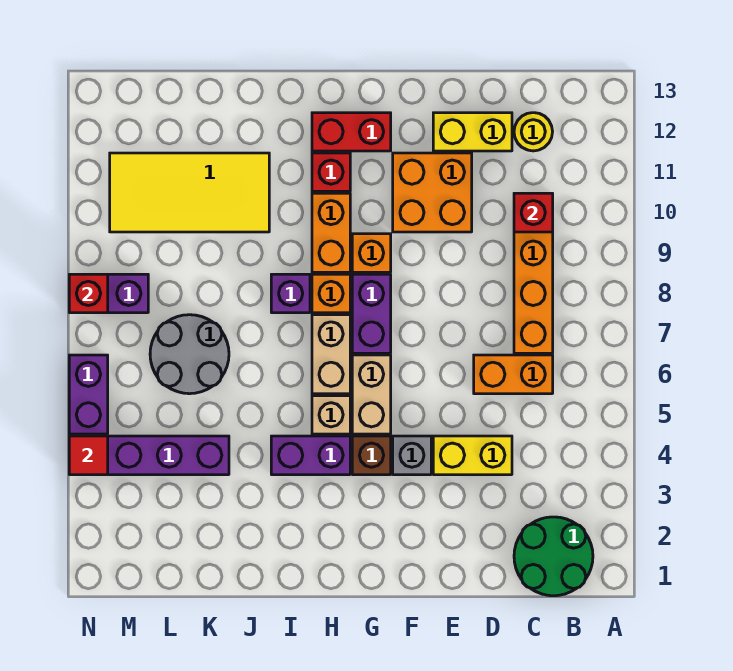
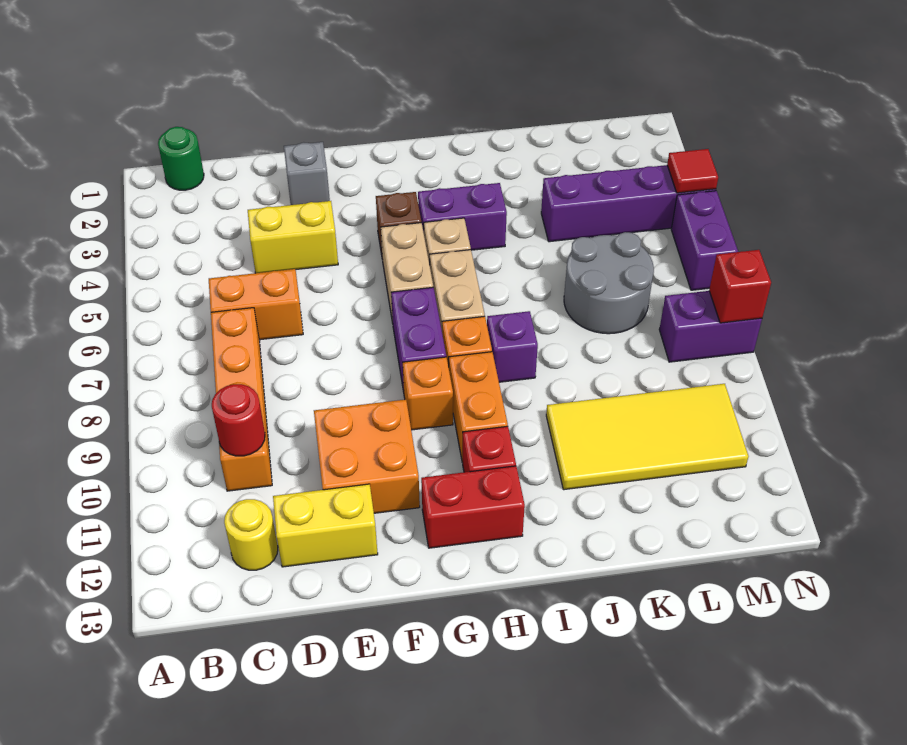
green 2x2 round brick [514,517,593,596] -> green 1x1 round brick [158,127,204,190]
red 1x1 brick [514,193,553,232] -> red 1x1 round brick [212,384,265,456]
grey 1x1 brick [393,436,431,475] -> grey 1x1 brick moved to [284,142,330,205]

